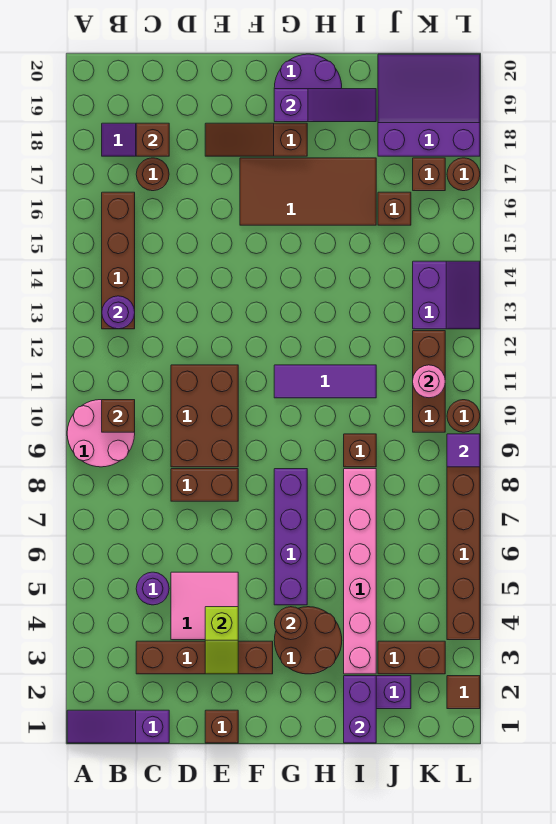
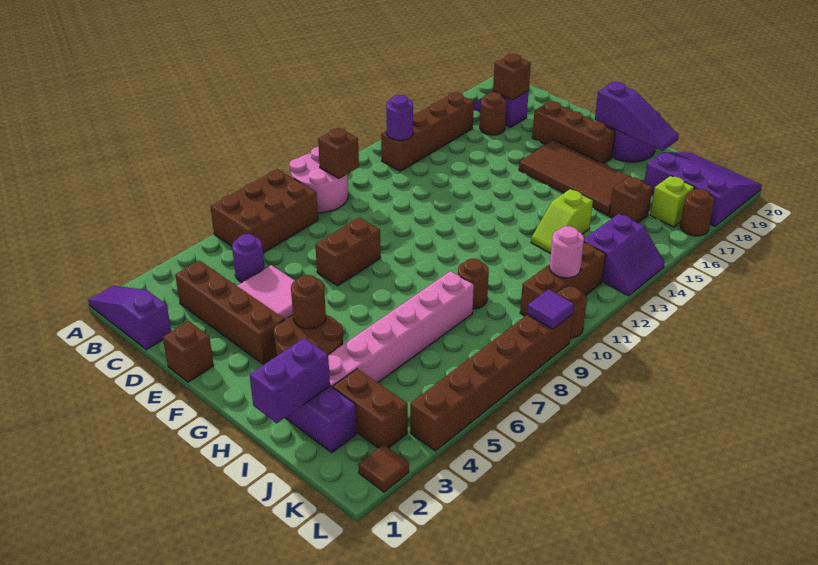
brown 1x2 brick [171,469,238,501] -> brown 1x2 brick turned to [315,217,381,286]
brown 2x3 brick [171,365,238,467] -> brown 2x3 brick moved to [210,169,318,253]
lime 1x2 slope [205,607,238,674] -> lime 1x2 slope moved to [531,189,593,253]
brown 1x3 slope [205,123,307,156] -> brown 1x3 brick [532,101,615,164]
purple 1x4 brick [274,469,307,605] -> none
purple 1x3 tile [274,365,376,398] -> none
brown 1x1 brick [344,434,376,467] -> brown 1x1 round brick [458,259,489,309]
brown 1x1 brick [413,158,445,191] -> lime 1x1 brick [650,176,694,227]

